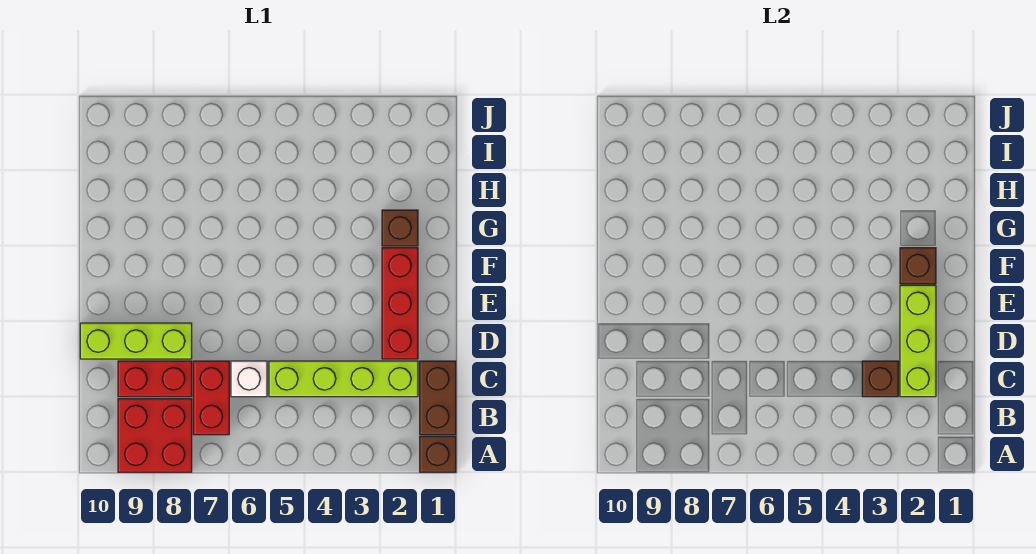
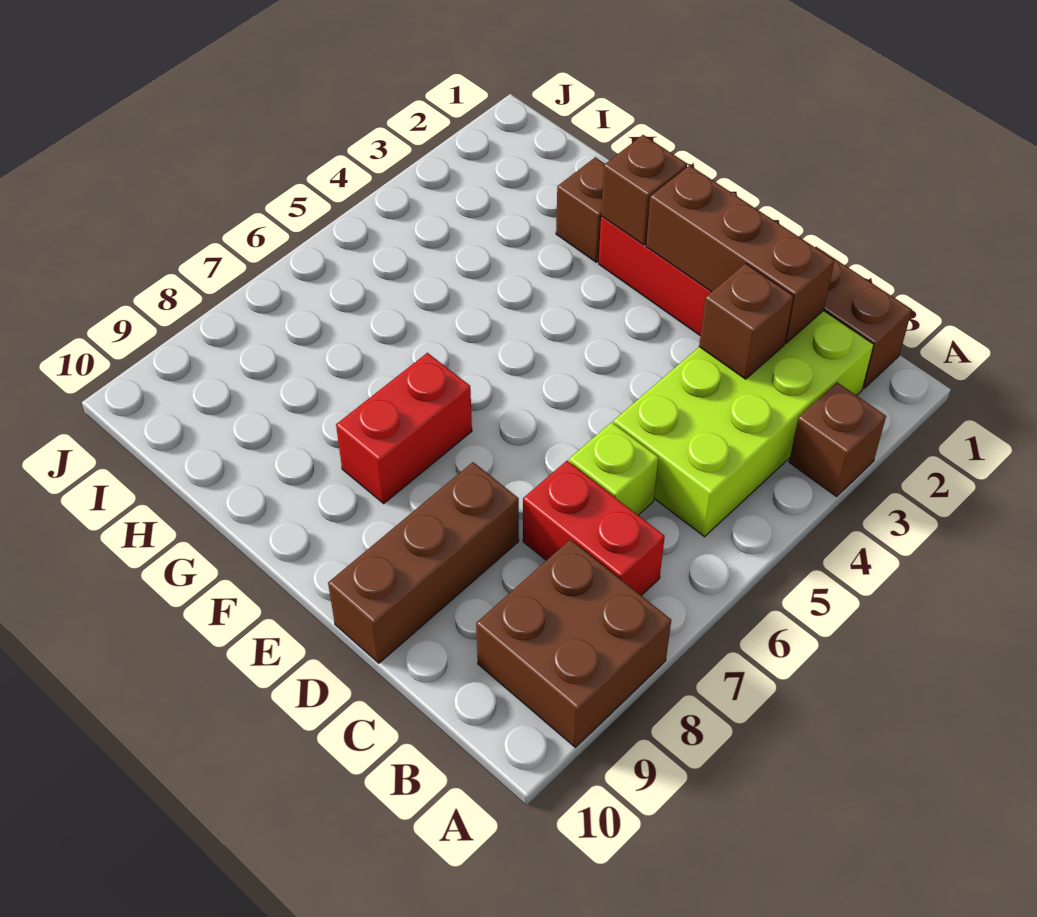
brown 1x1 brick [420,436,456,472] -> brown 1x1 brick moved to [789,382,886,497]
red 2x2 brick [118,399,192,472] -> brown 2x2 brick [476,539,671,747]
lime 1x4 brick [269,361,418,397] -> lime 2x4 brick [614,311,874,537]
lime 1x3 brick [900,285,936,397] -> brown 1x3 brick [646,165,834,343]
white 1x1 brick [231,361,267,397] -> lime 1x1 brick [569,422,658,515]
red 1x2 brick [118,361,192,397] -> red 1x2 brick moved to [336,353,472,504]
lime 1x3 brick [80,323,192,359] -> brown 1x3 brick [328,462,519,663]

